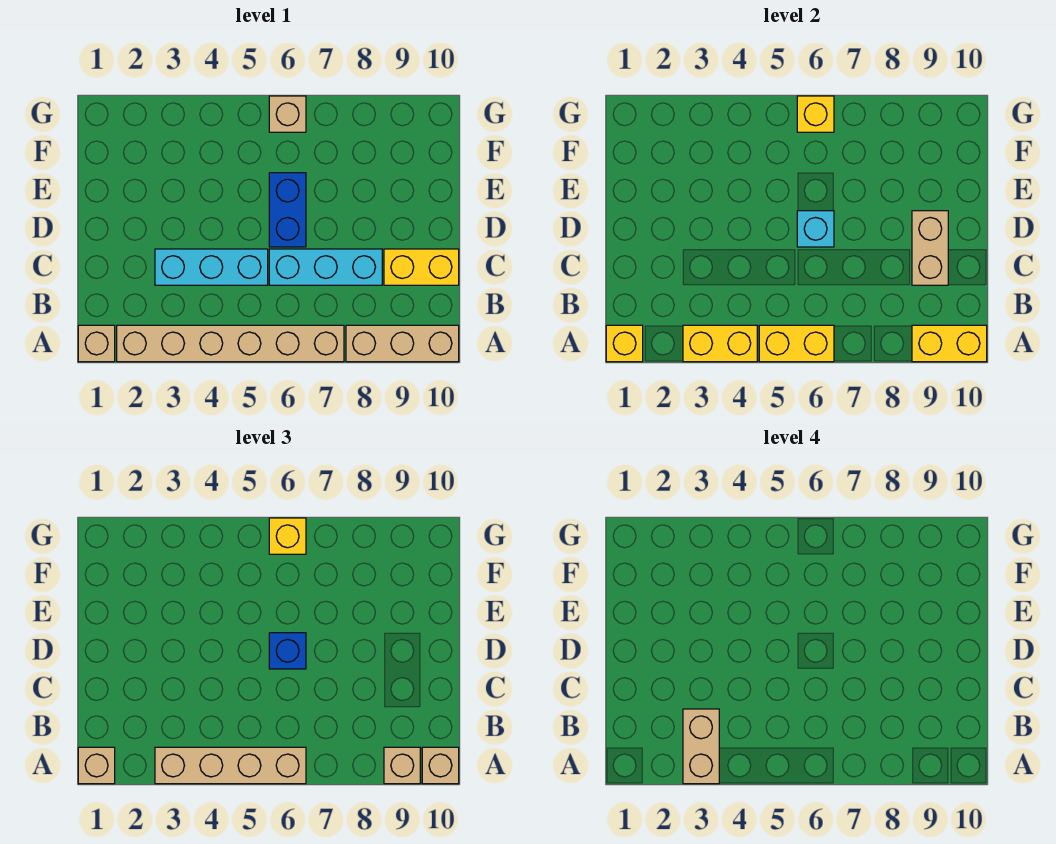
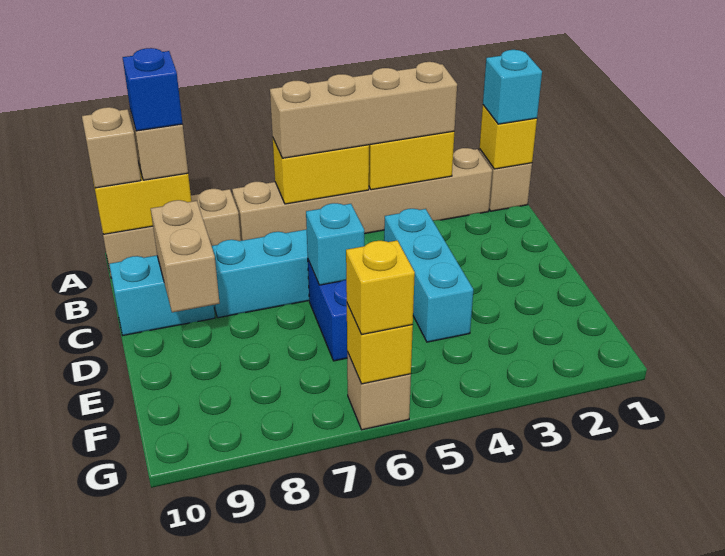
tan 1x1 brick [78,747,115,784] -> cyan 1x1 brick [483,50,542,124]
tan 1x2 brick [683,709,719,784] -> none
cyan 1x3 brick [155,249,268,285] -> cyan 1x3 brick turned to [384,209,473,342]
yellow 1x2 brick [384,249,459,285] -> cyan 1x2 brick [109,255,215,335]
blue 1x1 brick [269,633,306,669] -> blue 1x1 brick moved to [123,48,183,131]

